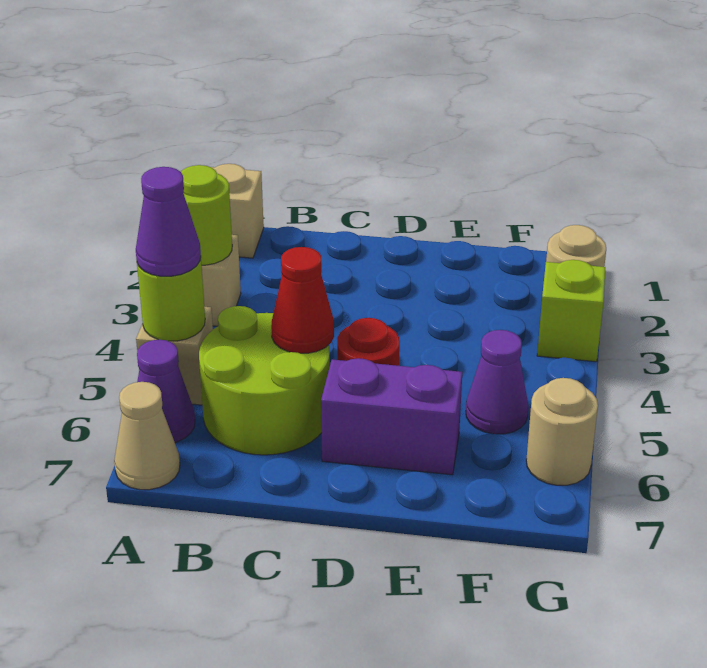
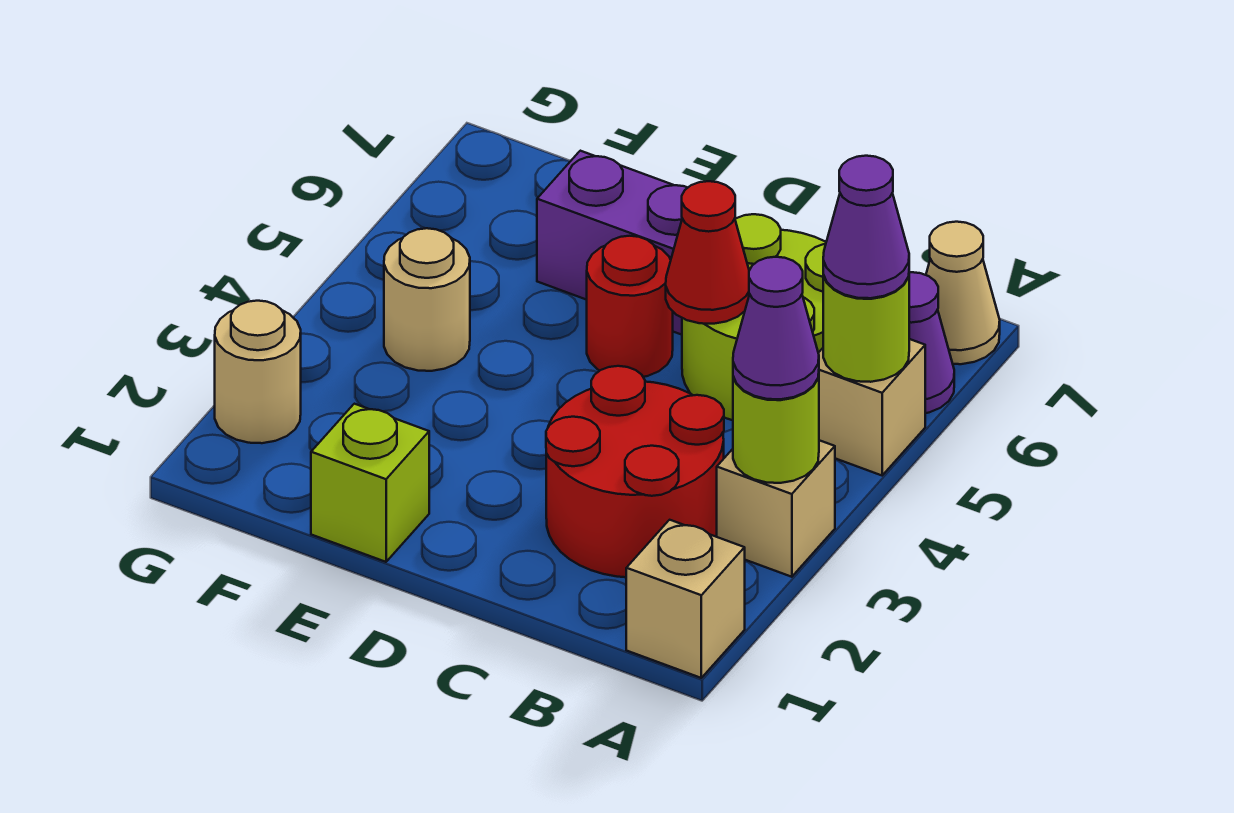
none -> red 2x2 round brick [546,366,724,577]
purple 1x1 cone [466,330,528,434] -> purple 1x1 cone moved to [733,257,819,399]
lime 1x1 brick [537,260,605,362] -> lime 1x1 brick moved to [311,404,429,562]
tan 1x1 round brick [526,378,598,485] -> tan 1x1 round brick moved to [384,228,470,371]

